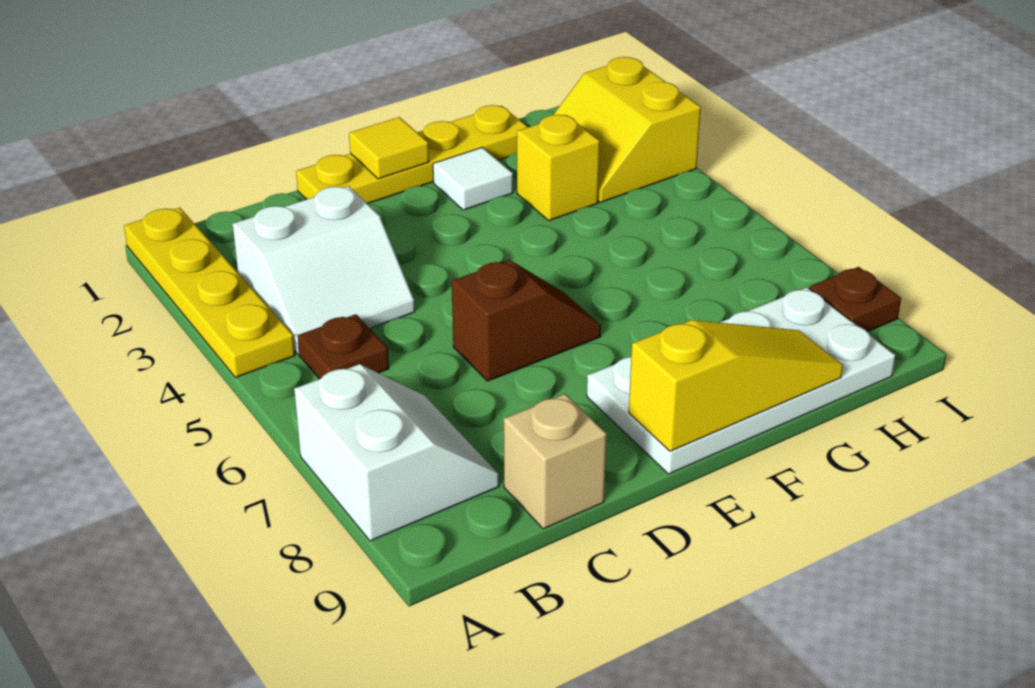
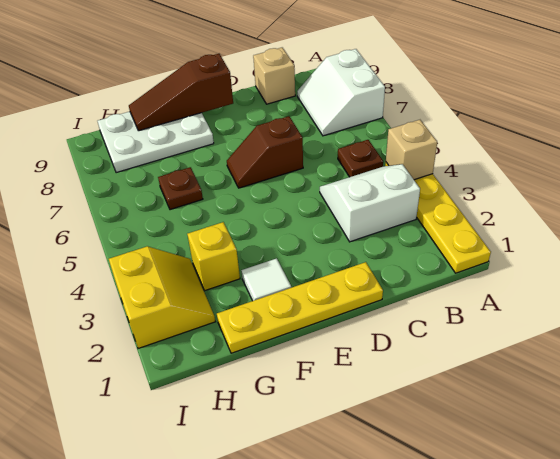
none -> tan 1x1 brick [386,120,437,180]
yellow 1x1 tile [349,117,429,179] -> none
white 2x4 plate [587,287,895,474] -> white 2x3 plate [98,112,214,173]
yellow 1x3 slope [629,320,843,451] -> brown 1x3 slope [129,54,233,131]
brown 1x1 plate [810,267,901,332] -> brown 1x1 plate moved to [158,167,203,210]

